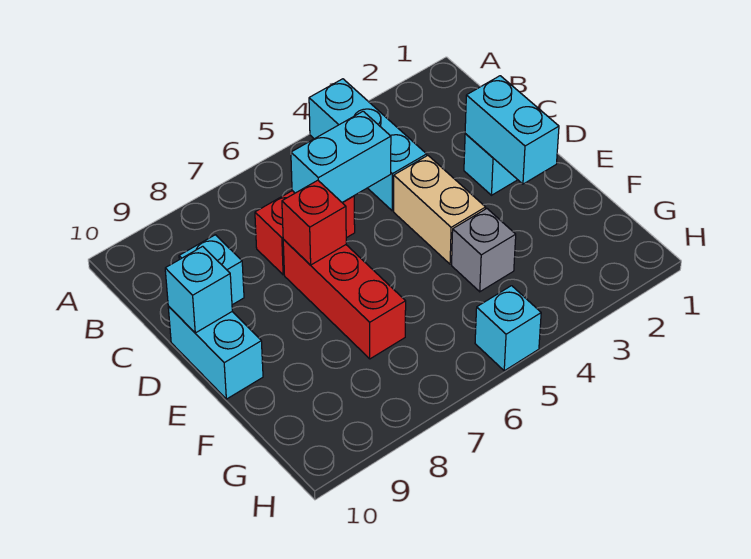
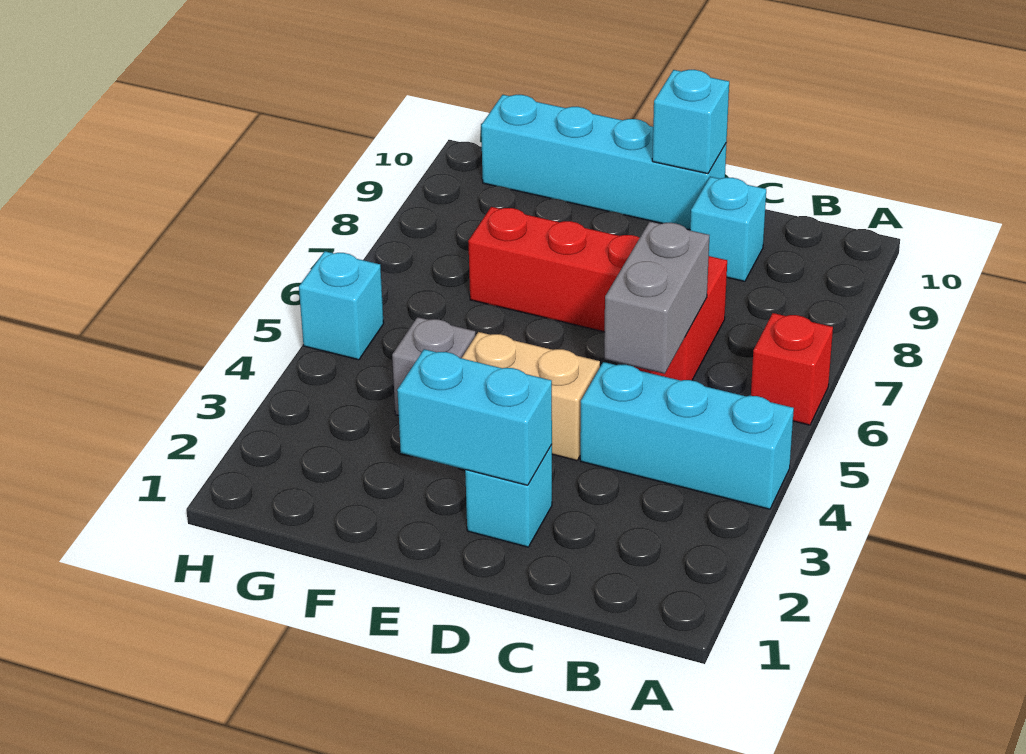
cyan 1x2 brick [291,111,391,203] -> grey 1x2 brick [604,222,709,374]
red 1x1 brick [282,180,346,265] -> red 1x1 brick moved to [751,313,833,425]
cyan 1x2 brick [168,306,263,399] -> cyan 1x4 brick [481,95,727,230]

